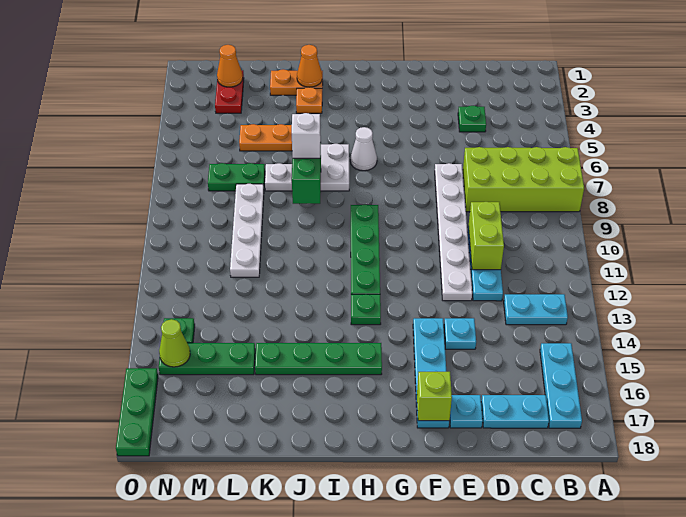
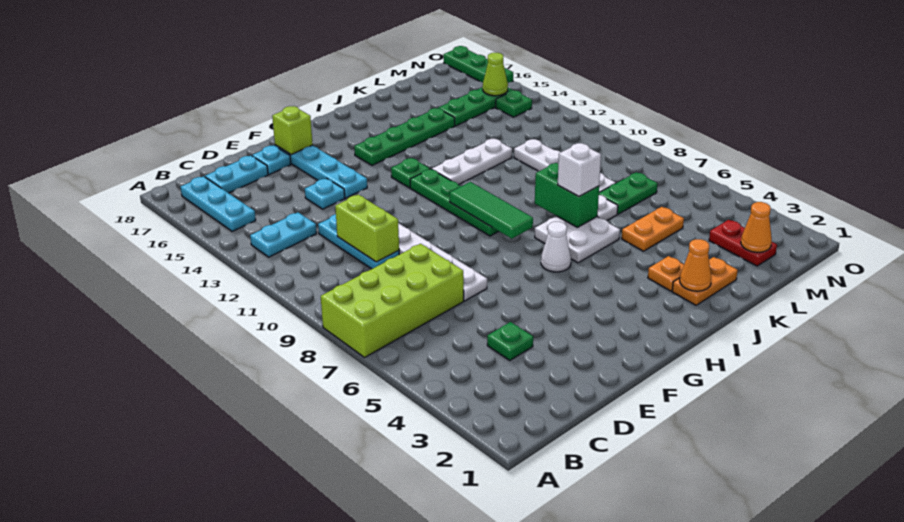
none -> green 1x3 tile [450,182,533,239]
none -> white 1x3 plate [432,139,512,185]

